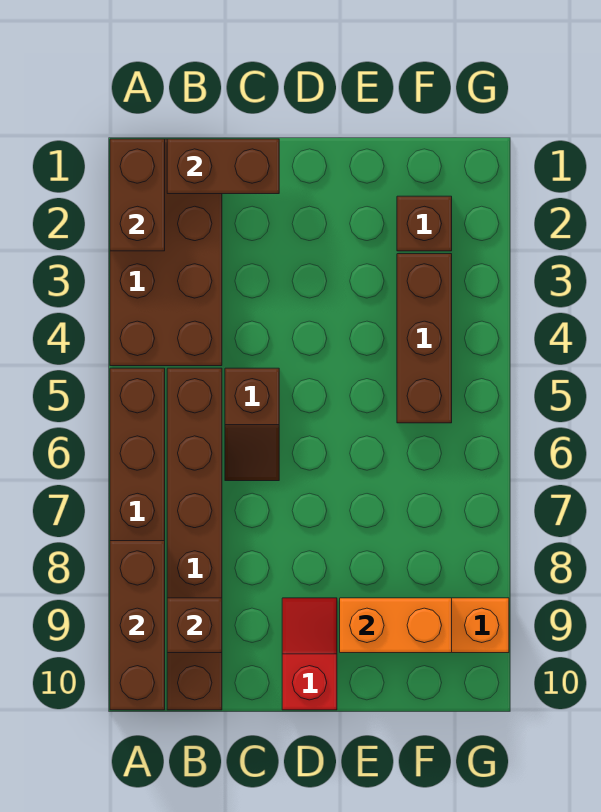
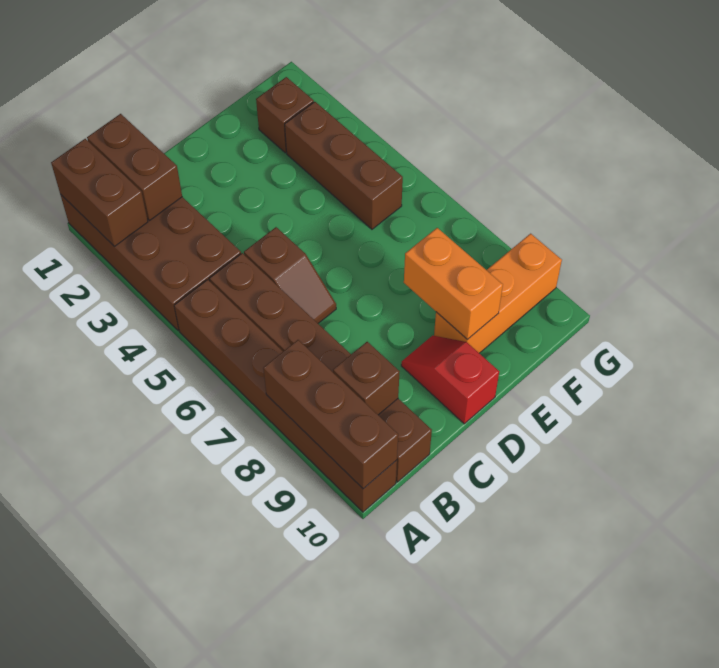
brown 1x2 brick [167,139,279,194] -> brown 1x2 brick turned to [87,114,182,220]
orange 1x2 brick [340,598,452,653] -> orange 1x2 brick turned to [404,228,503,340]

